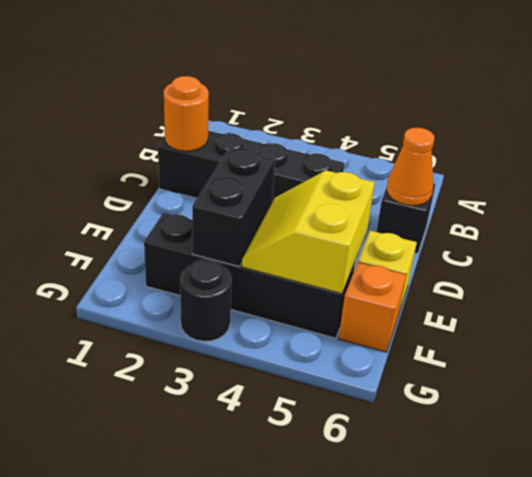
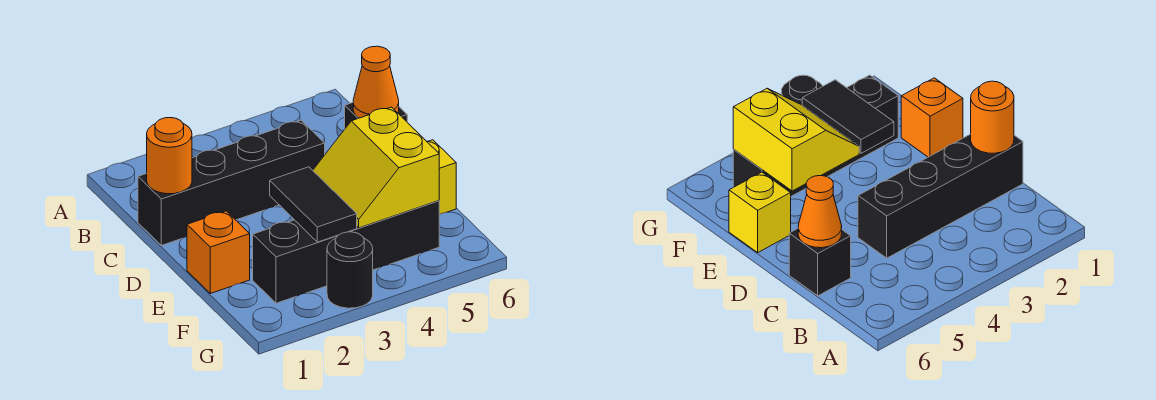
black 1x2 brick [192,147,275,266] -> black 1x2 tile [270,167,357,242]
orange 1x1 brick [338,262,406,352] -> orange 1x1 brick moved to [187,211,250,293]

